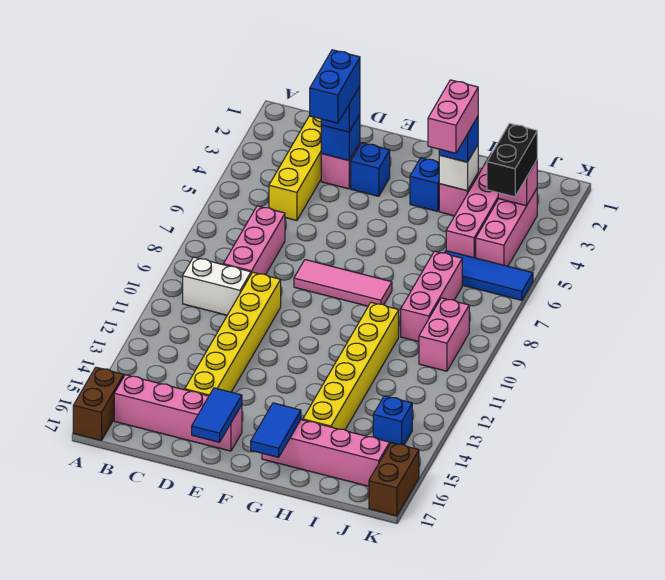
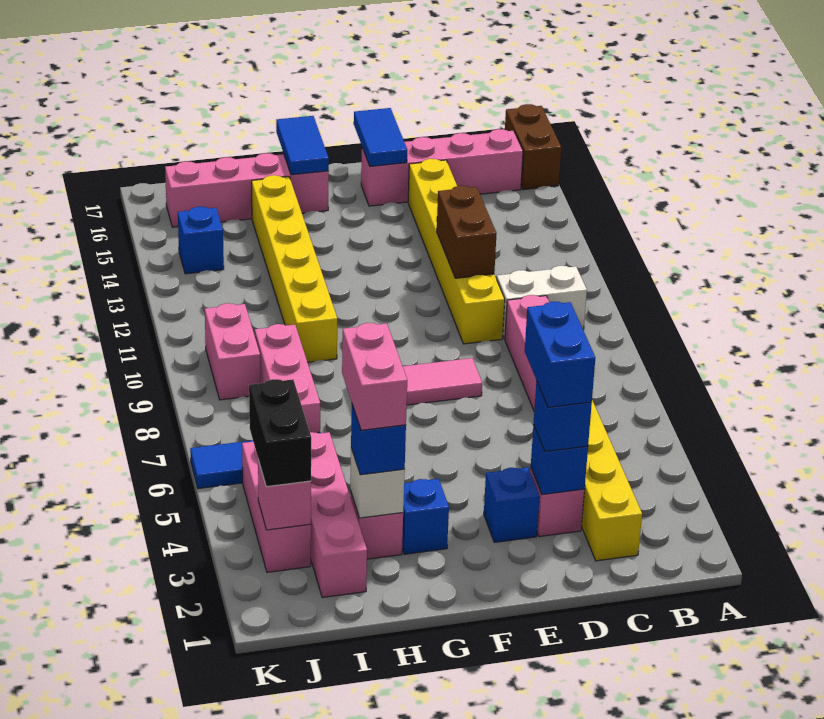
brown 1x2 brick [369,443,419,516] -> brown 1x2 brick moved to [437,186,497,278]

